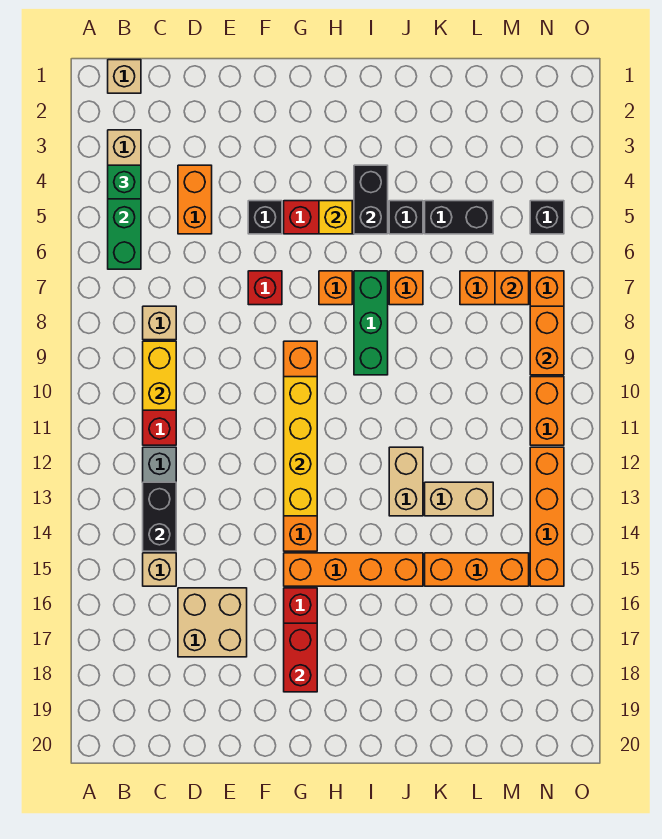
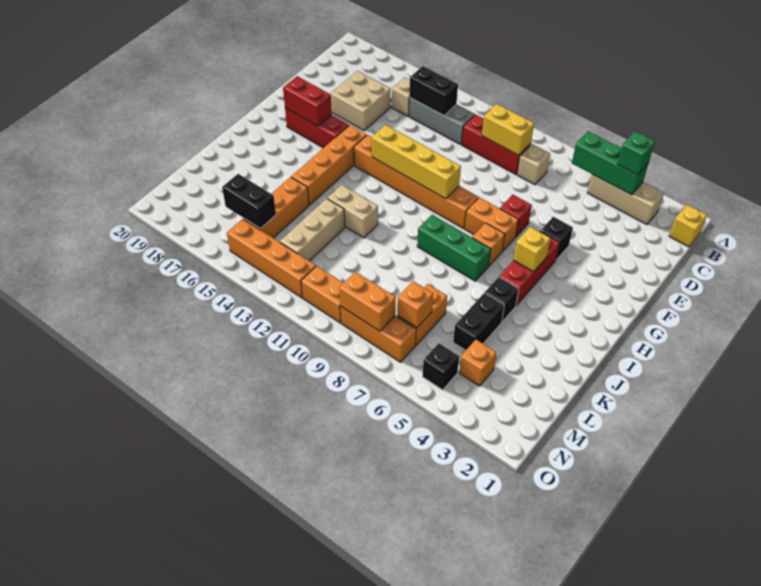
tan 1x1 brick [108,60,141,93] -> yellow 1x1 brick [669,204,707,247]
orange 1x2 brick [178,165,212,234] -> orange 1x2 brick moved to [465,197,518,251]
black 1x2 brick [354,165,388,234] -> black 1x2 brick moved to [222,174,276,229]
orange 1x1 brick [389,271,423,305] -> orange 1x1 brick moved to [459,340,497,386]
tan 1x2 brick [425,482,493,516] -> tan 1x3 brick [280,198,345,261]

